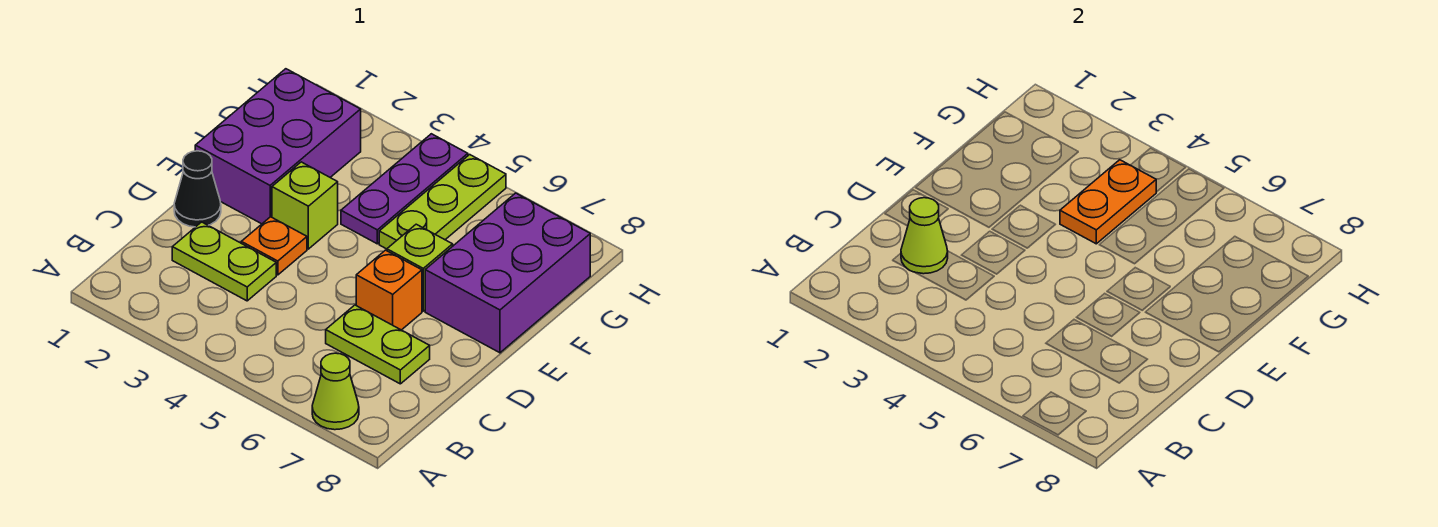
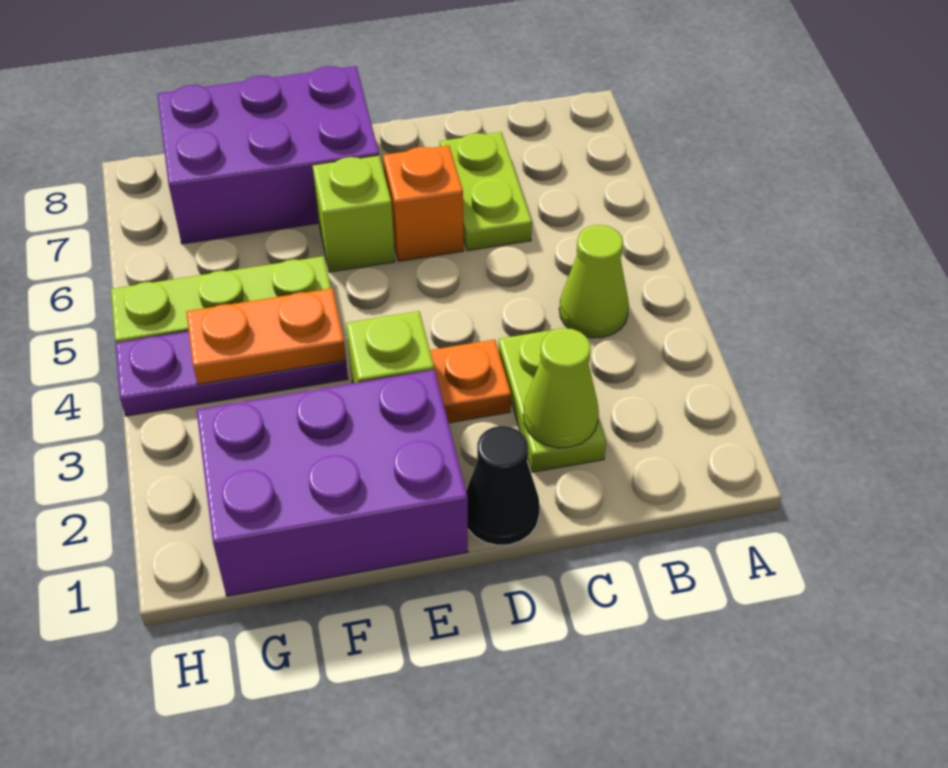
lime 1x1 cone [312,353,359,430] -> lime 1x1 cone moved to [559,225,629,338]

